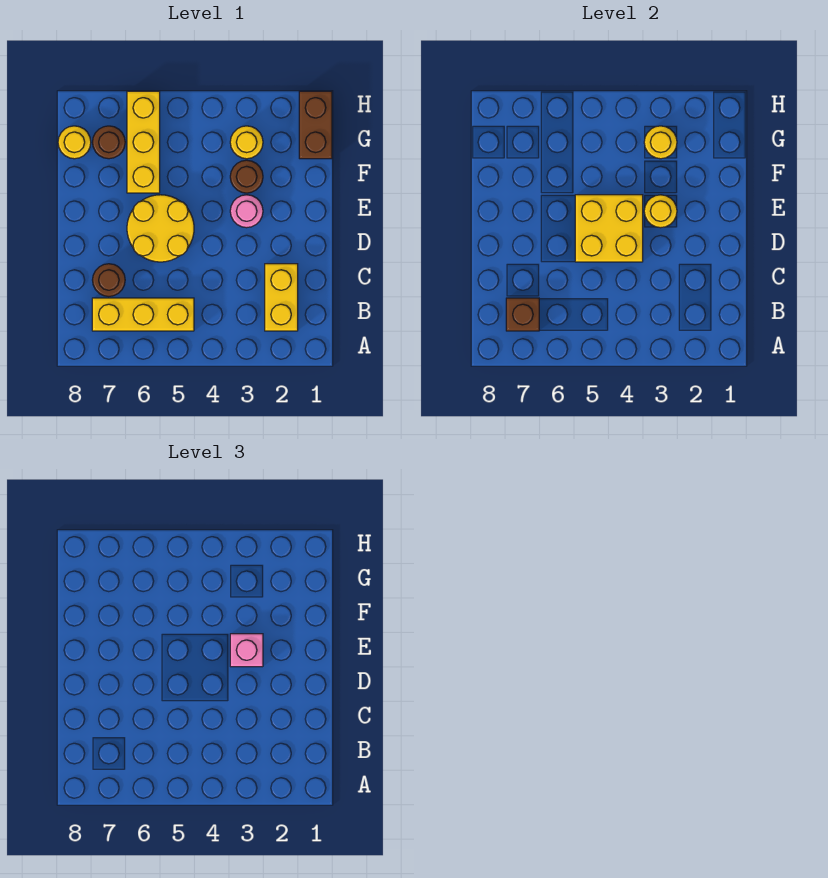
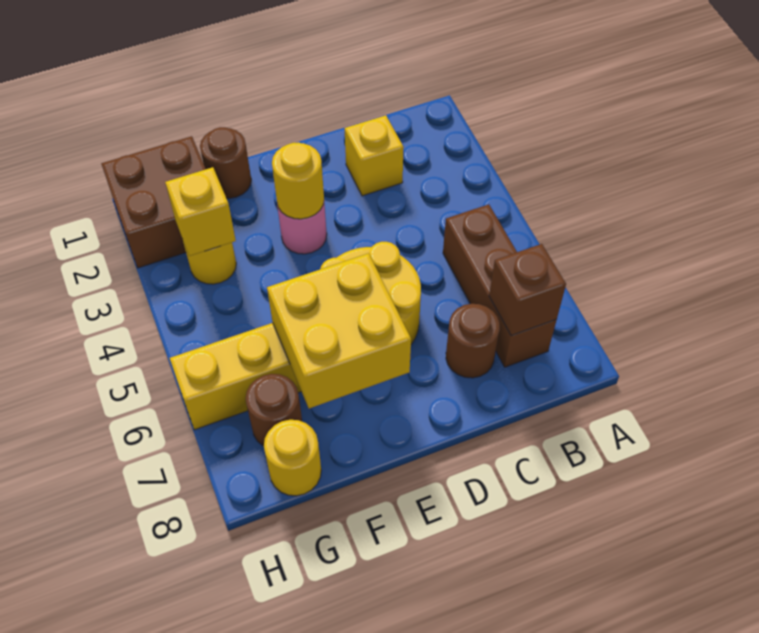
yellow 1x2 brick [265,264,298,331] -> yellow 1x1 brick [345,115,404,196]
yellow 1x3 brick [92,298,194,331] -> brown 1x3 brick [443,204,556,367]
yellow 2x2 brick [575,195,643,262] -> yellow 2x2 brick moved to [267,253,411,408]
pink 1x1 brick [230,634,263,667] -> none
brown 1x1 round brick [230,160,263,193] -> brown 1x1 round brick moved to [200,127,251,198]
brown 1x2 brick [299,91,332,159] -> brown 2x2 brick [101,136,206,268]
yellow 1x1 round brick [644,126,677,159] -> yellow 1x1 brick [165,167,236,256]

